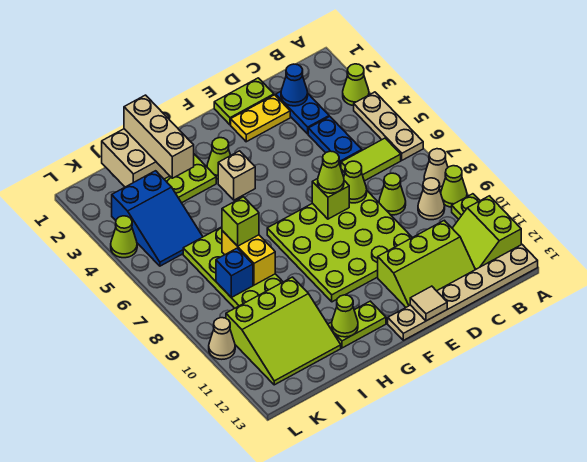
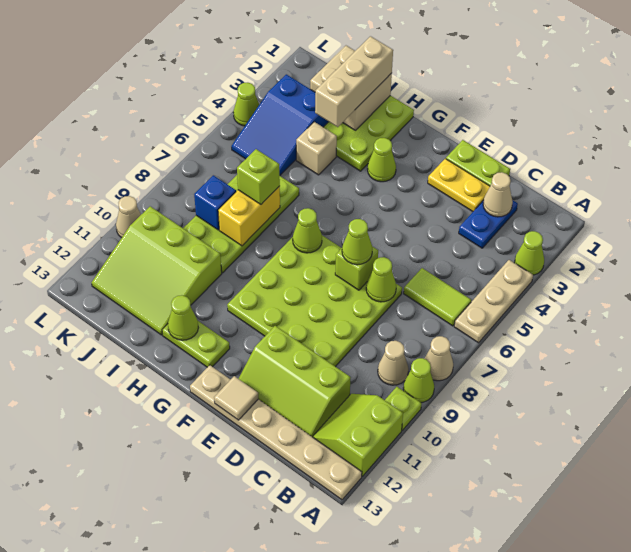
blue 1x1 cone [281,64,308,106] -> tan 1x1 cone [483,172,513,217]
blue 1x2 plate [308,116,362,167] -> none
lime 1x1 cone [379,173,406,215] -> lime 1x1 cone moved to [293,208,322,253]
tan 1x1 brick [218,151,255,200] -> tan 1x1 brick moved to [296,122,337,175]

